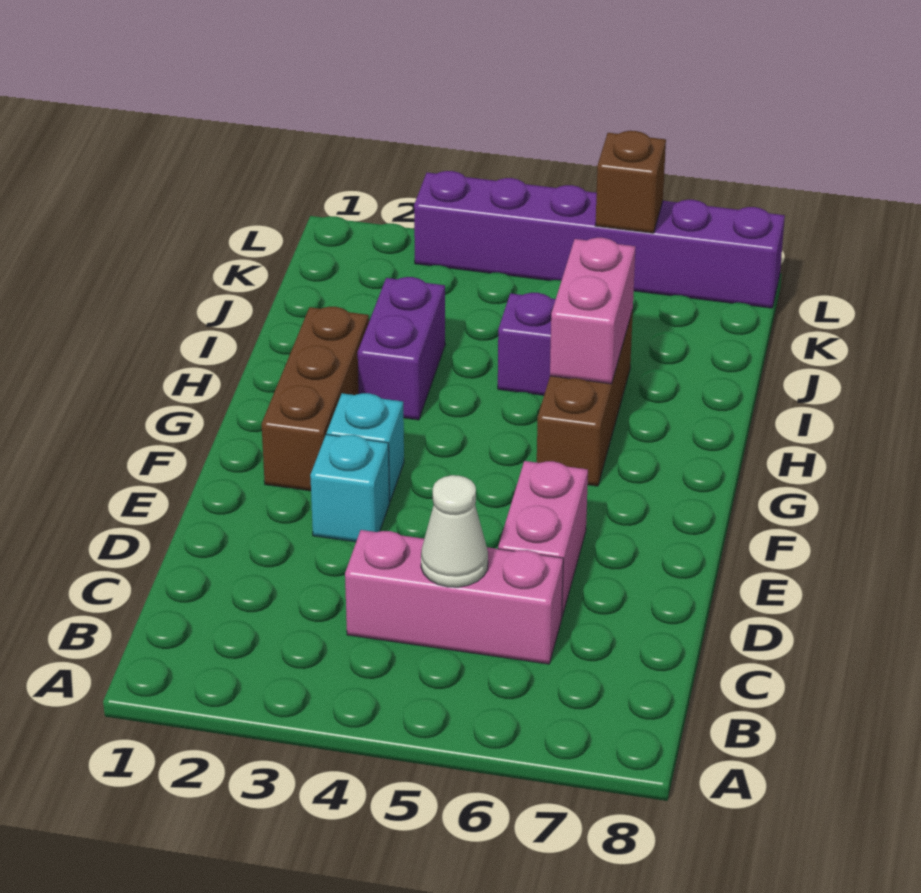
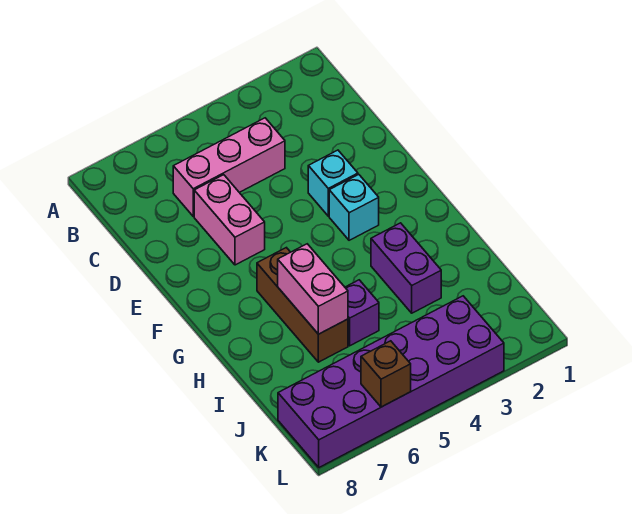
white 1x1 cone [421,475,488,587] -> none
brown 1x3 brick [262,307,369,491] -> none
purple 1x6 brick [414,171,785,308] -> purple 2x6 brick [278,296,504,467]

